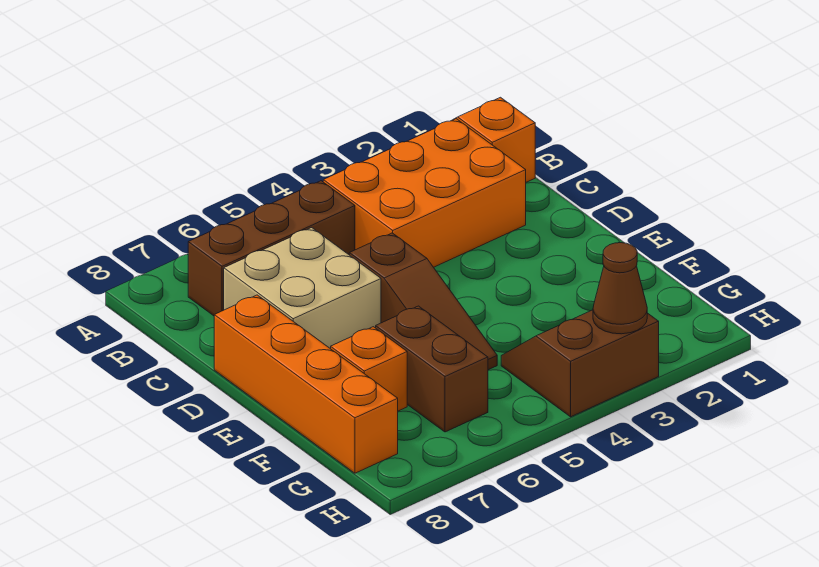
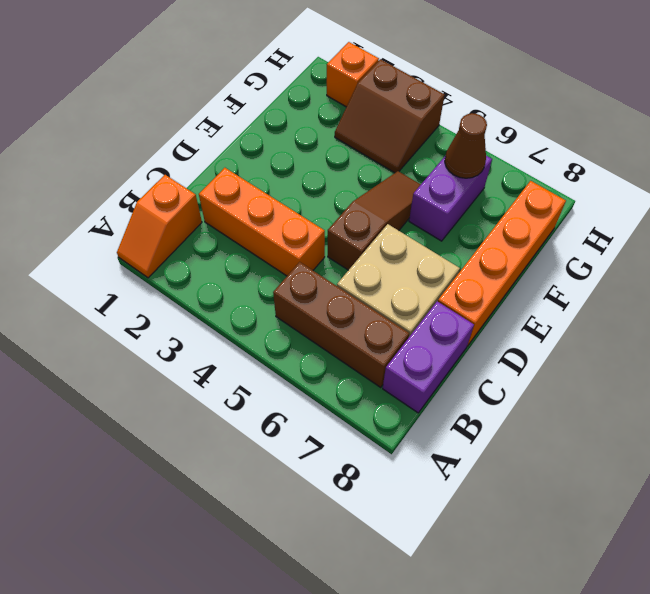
orange 2x3 brick [323,119,526,267] -> orange 1x3 brick [199,168,325,276]
none -> purple 1x2 brick [383,301,474,413]
brown 1x2 brick [376,306,488,432] -> purple 1x2 brick [409,156,492,241]
orange 1x1 brick [331,327,407,411] -> orange 1x1 brick moved to [327,42,379,107]
brown 1x1 cone [593,243,647,334] -> brown 1x1 cone moved to [445,113,487,178]

